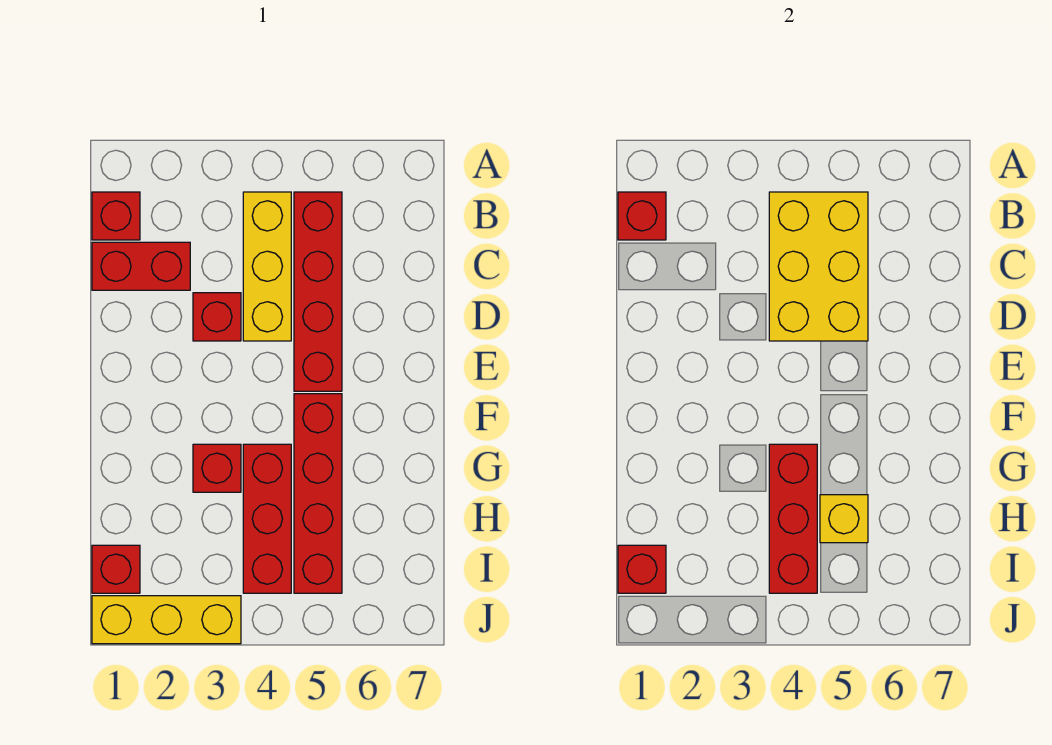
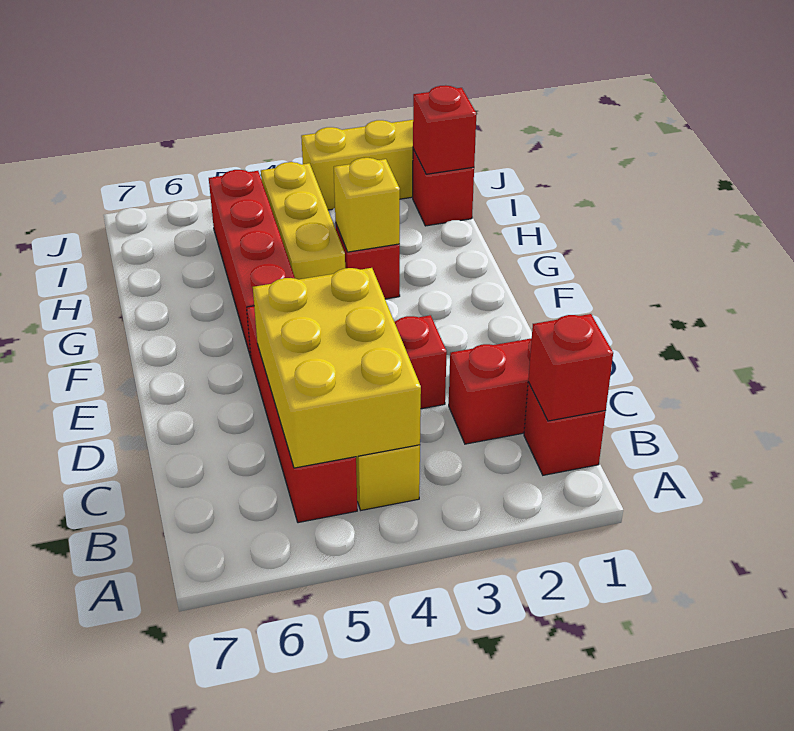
red 1x3 brick [243,444,291,593] -> yellow 1x3 brick [261,162,345,280]
red 1x3 brick [769,444,817,593] -> none
yellow 1x1 brick [820,495,868,543] -> yellow 1x1 brick moved to [334,158,400,252]

